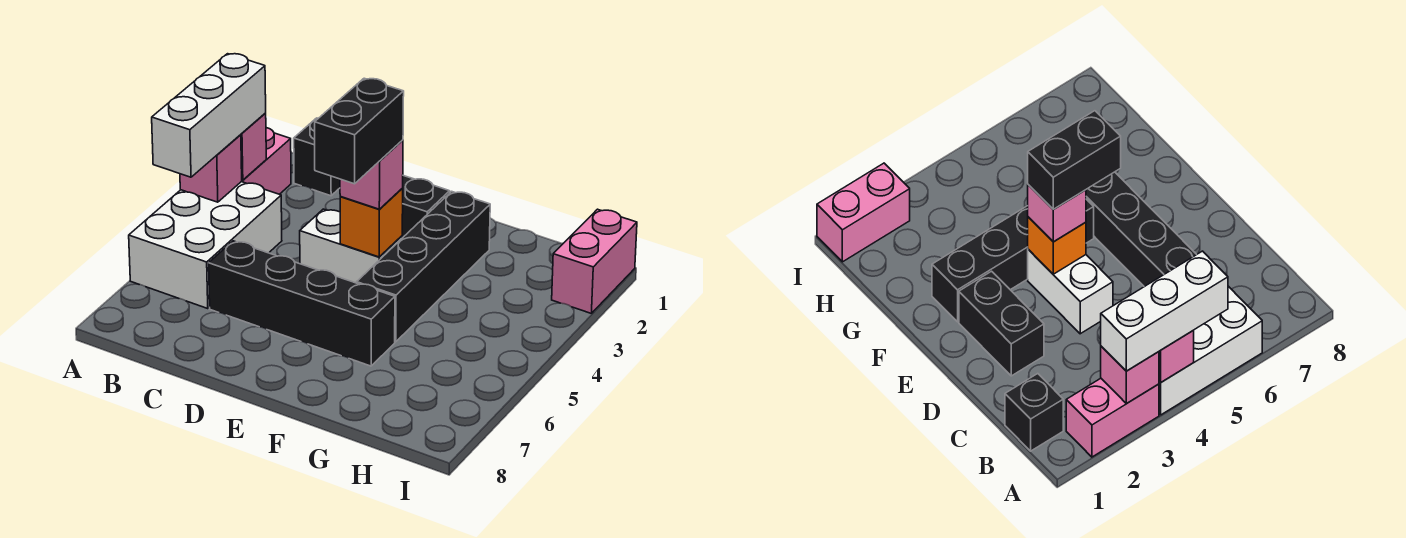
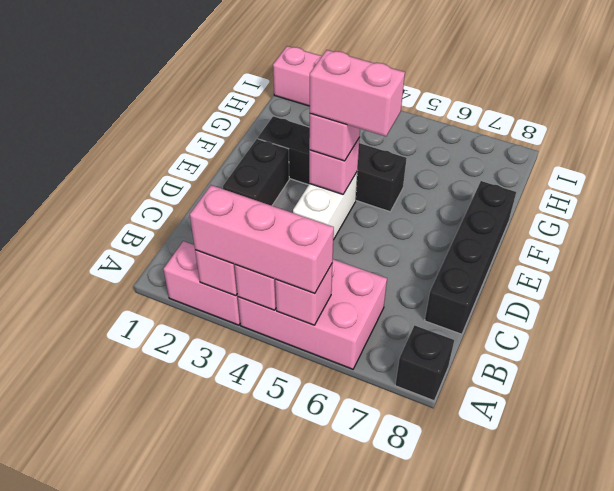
white 1x3 brick [152,54,266,177] -> pink 1x3 brick [190,185,334,294]
white 2x3 brick [129,182,282,308] -> pink 2x3 brick [238,259,387,369]
none -> pink 1x1 brick [275,264,332,325]
black 1x1 brick [294,118,340,196] -> black 1x1 brick moved to [395,325,454,401]
black 1x4 brick [209,241,395,366] -> black 1x4 brick moved to [425,181,516,334]
orange 1x1 brick [340,188,403,257] -> pink 1x1 brick [309,139,359,194]
black 1x2 brick [315,78,404,184] -> pink 1x2 brick [310,50,405,136]

